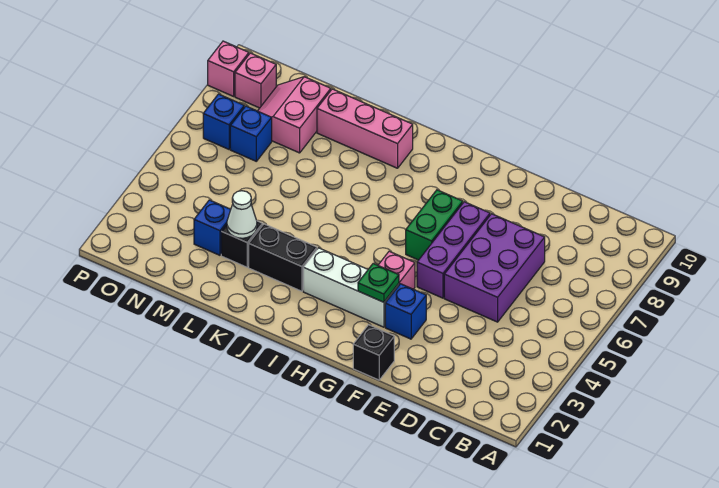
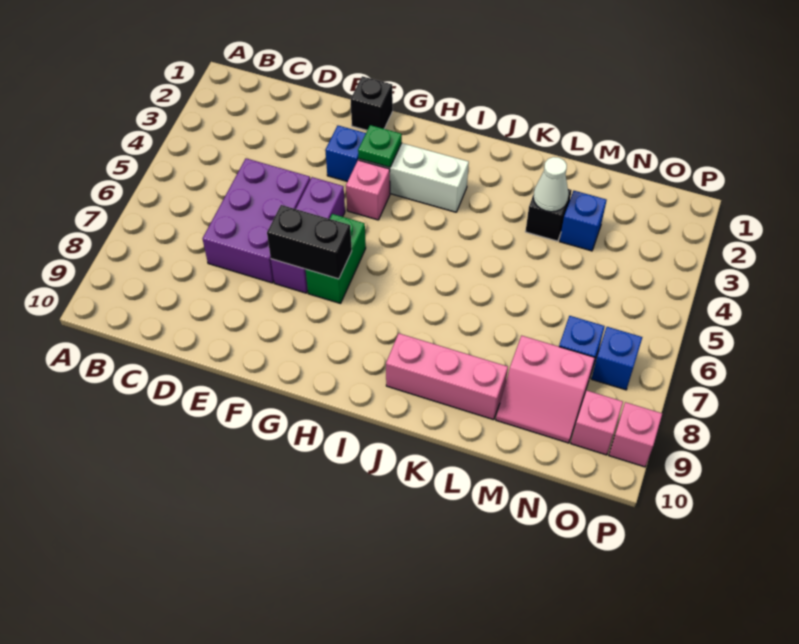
black 1x2 brick [249,224,317,291] -> black 1x2 brick moved to [267,205,352,279]
pink 2x2 slope [258,77,331,153] -> pink 2x2 slope turned to [496,336,595,443]

